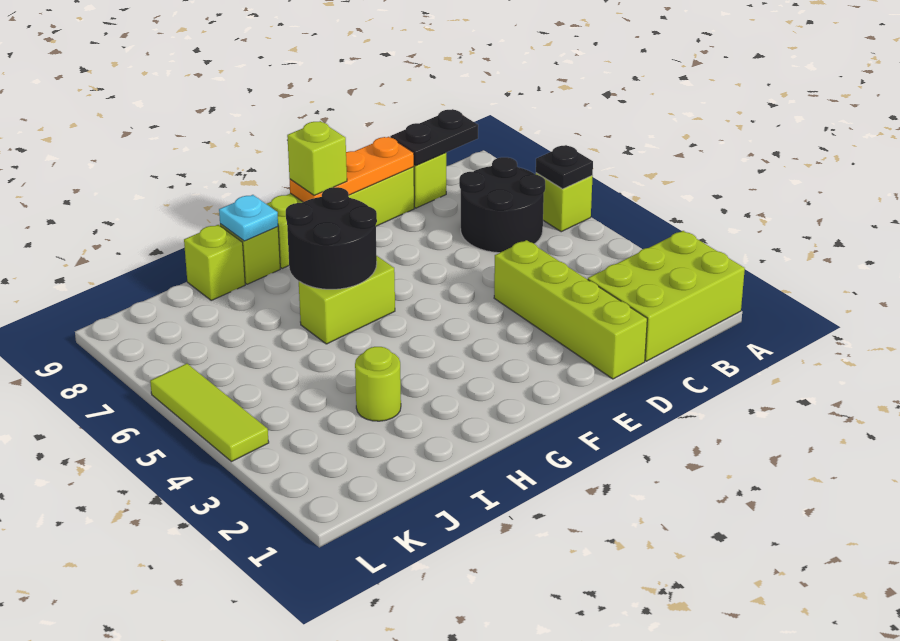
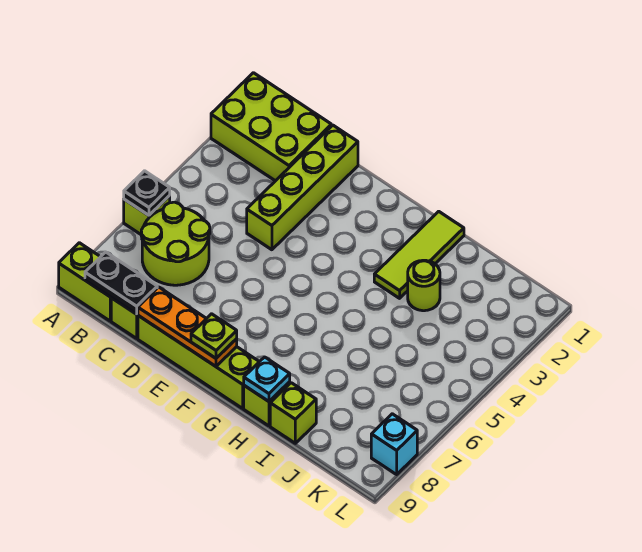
black 2x2 round brick [459,157,545,253] -> lime 2x2 round brick [141,202,210,285]
lime 1x1 brick [287,121,347,195] -> lime 1x1 plate [191,314,237,358]
lime 1x2 brick [299,255,395,344] -> lime 1x2 brick moved to [59,243,111,321]
black 2x2 round brick [286,187,377,289] -> none
lime 1x3 tile [150,364,269,462] -> lime 1x3 tile moved to [374,211,464,298]
none -> cyan 1x1 brick [371,414,417,474]

